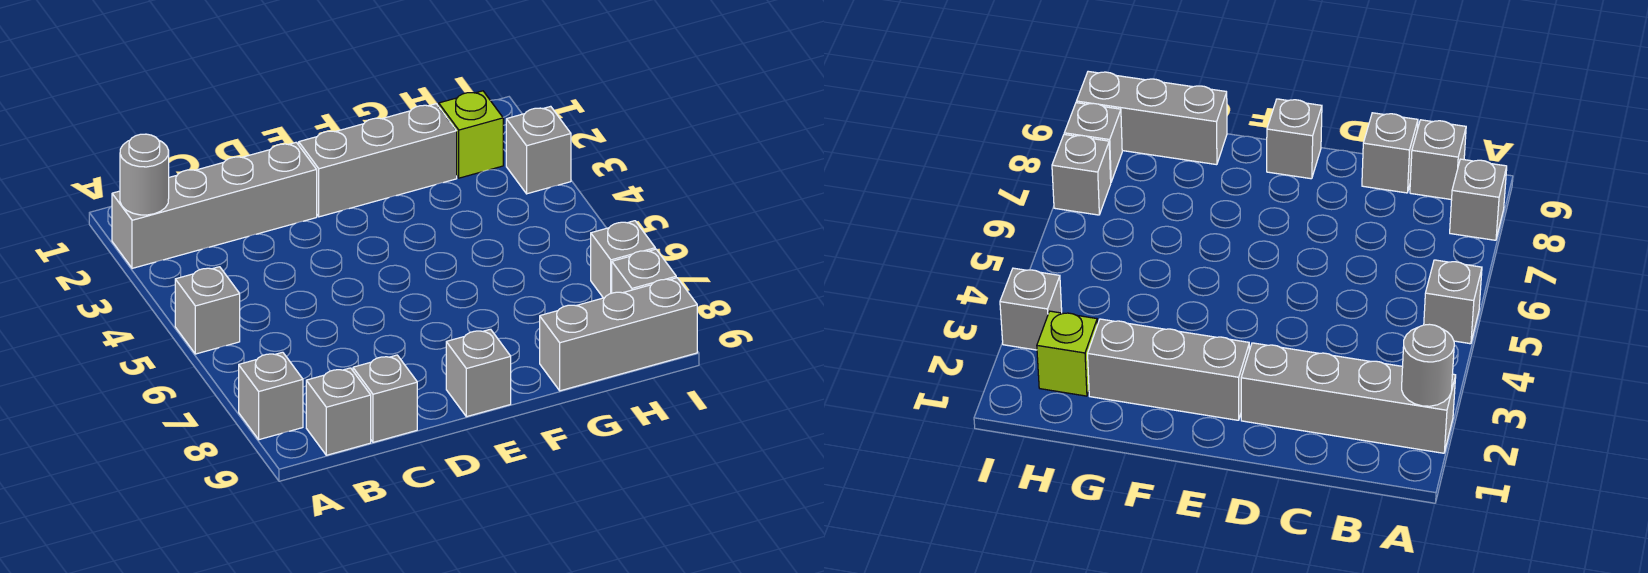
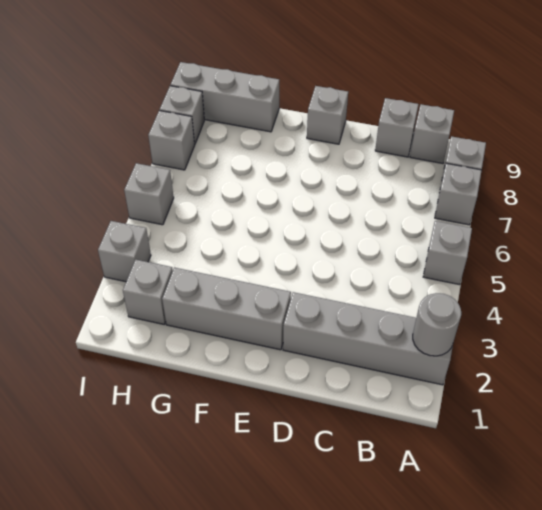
none -> grey 1x1 brick [435,163,482,225]
lime 1x1 brick [439,91,503,178] -> grey 1x1 brick [123,260,173,324]
none -> grey 1x1 brick [124,163,174,225]

